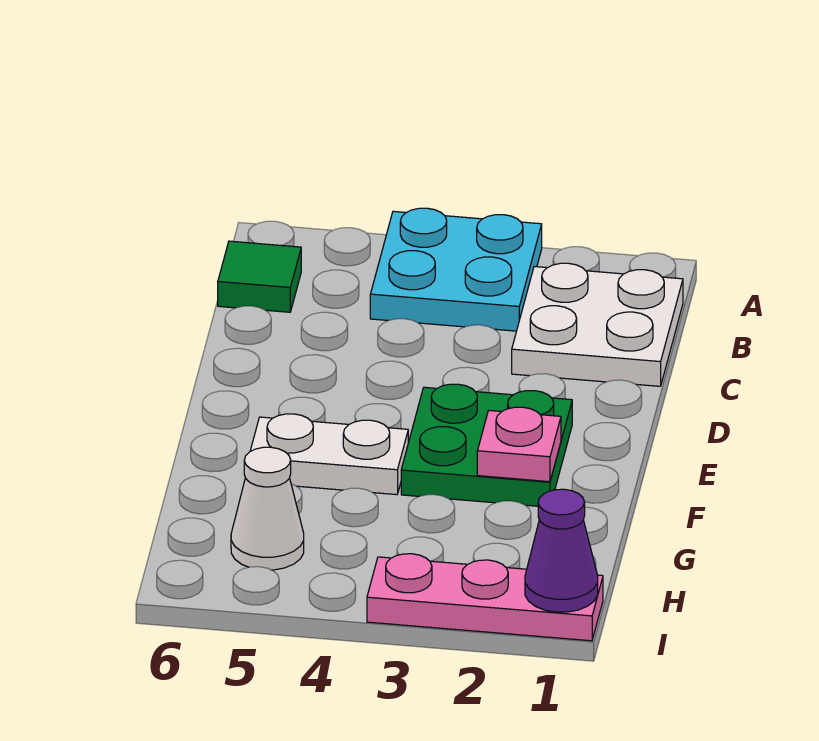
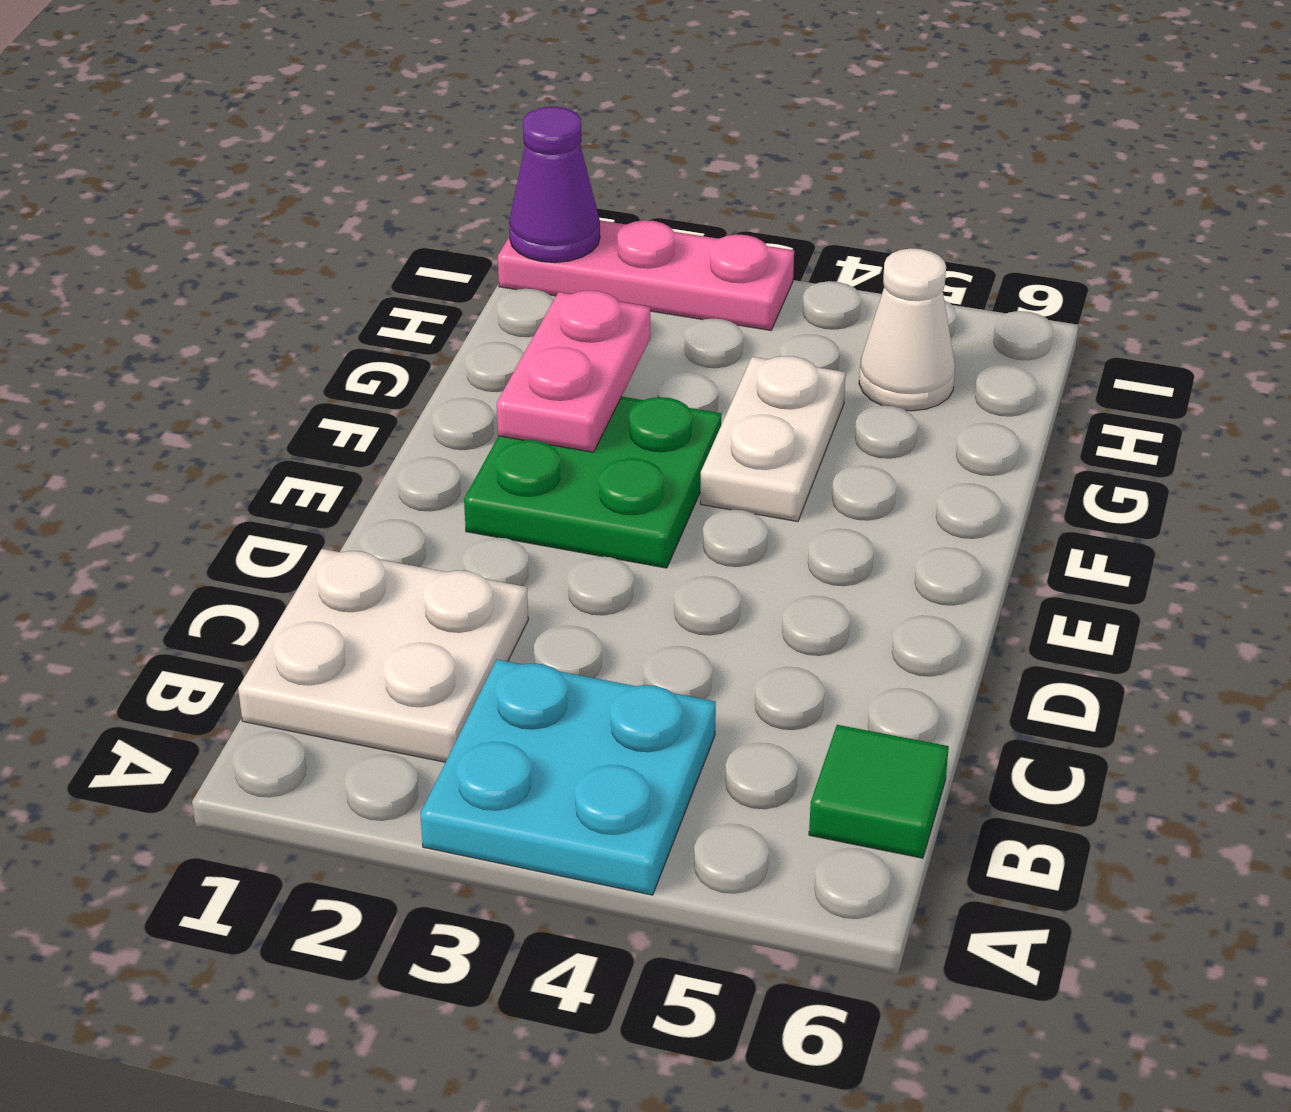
pink 1x1 plate [477,407,561,482] -> pink 1x2 plate [497,290,650,452]
white 1x2 plate [250,414,408,495] -> white 1x2 plate turned to [700,356,846,522]

